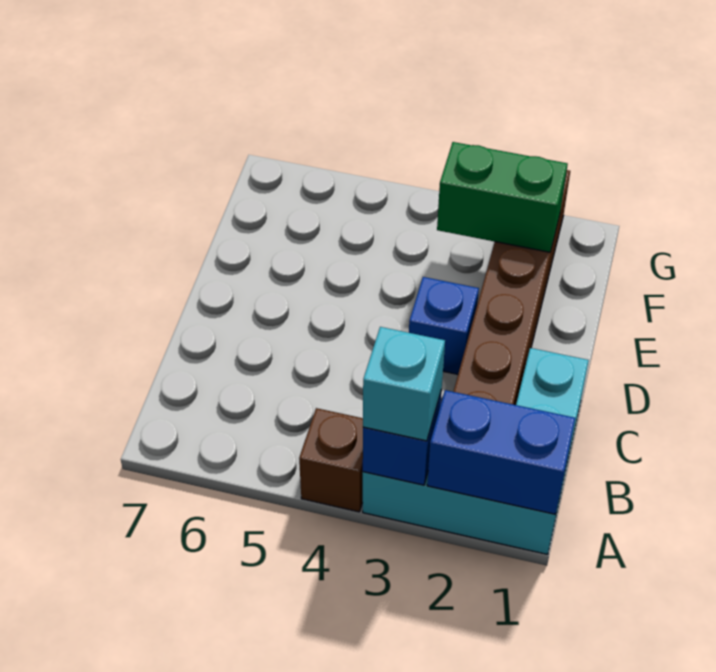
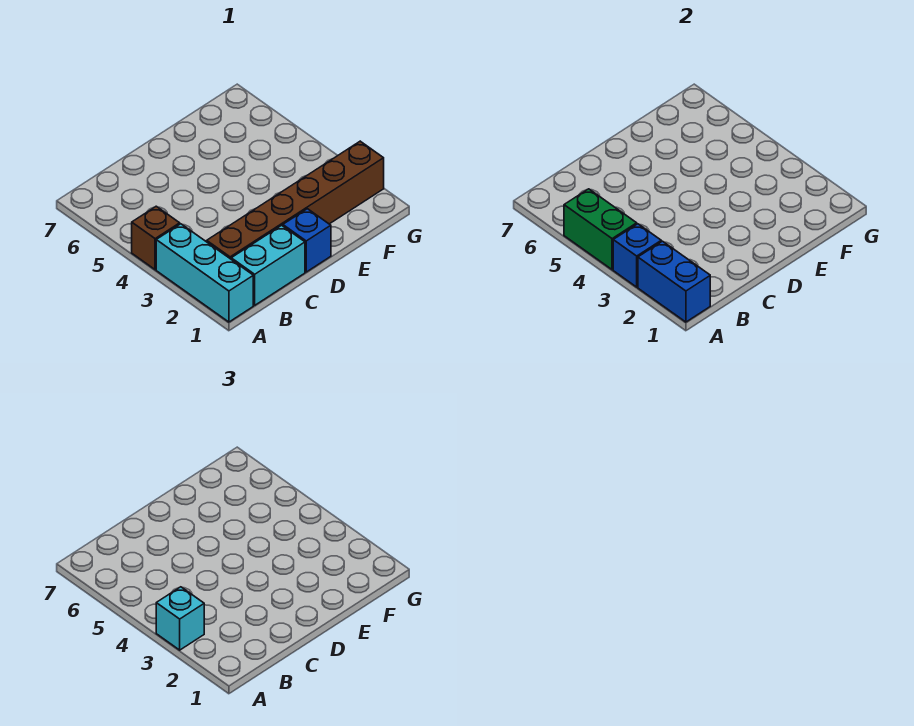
blue 1x1 brick [409,277,479,374] -> blue 1x1 brick moved to [283,209,331,272]
green 1x2 brick [437,142,568,252] -> green 1x2 brick moved to [564,189,637,270]

